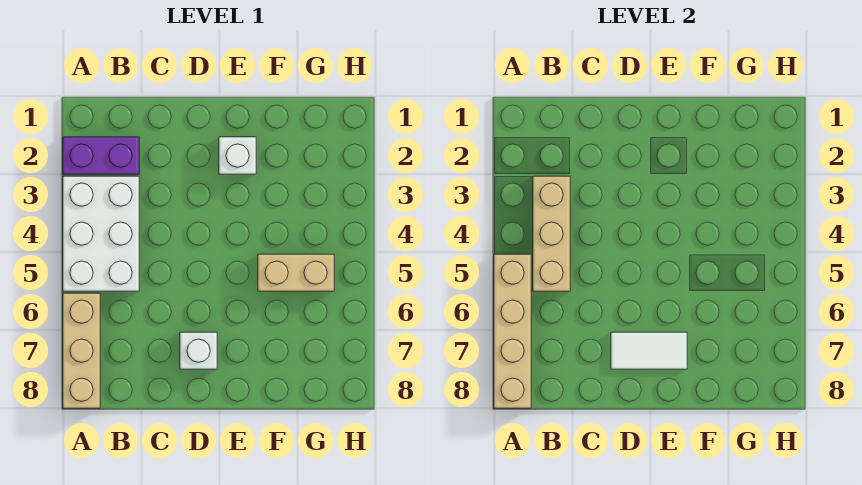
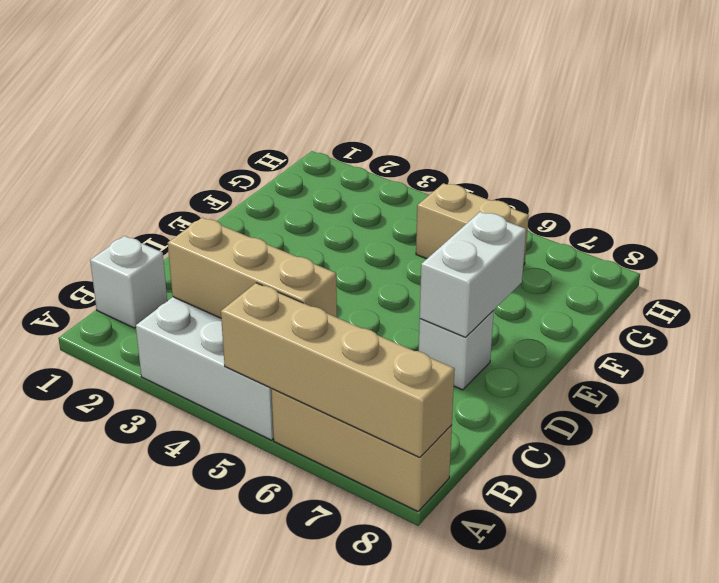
purple 1x2 brick [63,137,139,174] -> none
white 1x2 tile [611,332,687,369] -> white 1x2 brick [420,212,526,337]
white 1x1 brick [219,137,256,174] -> white 1x1 brick moved to [90,236,167,328]
tan 1x2 brick [258,254,334,291] -> tan 1x2 brick turned to [416,183,529,265]

